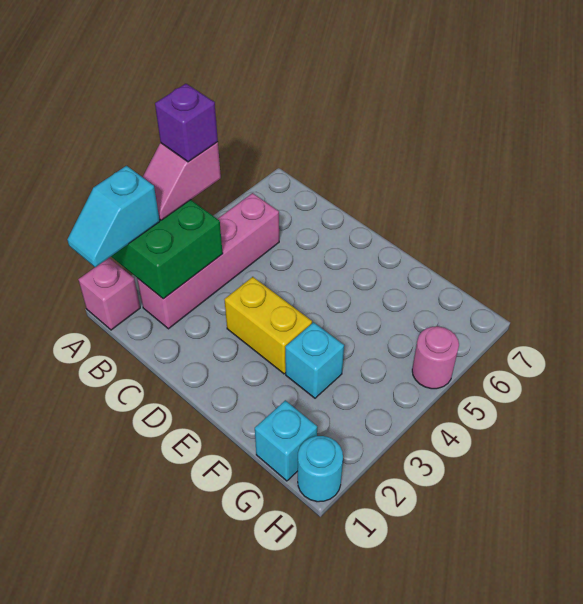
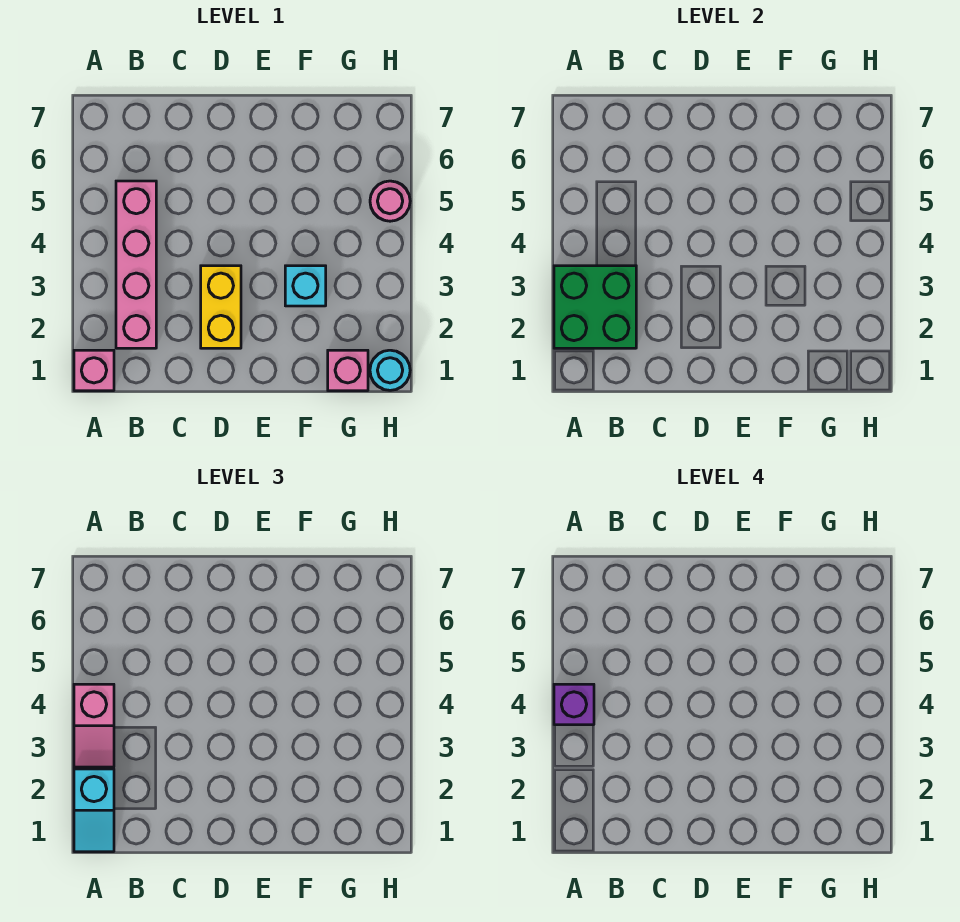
yellow 1x2 brick [224,277,312,374] -> yellow 1x2 brick turned to [201,266,241,348]
cyan 1x1 brick [255,400,317,481] -> pink 1x1 brick [328,350,368,391]

